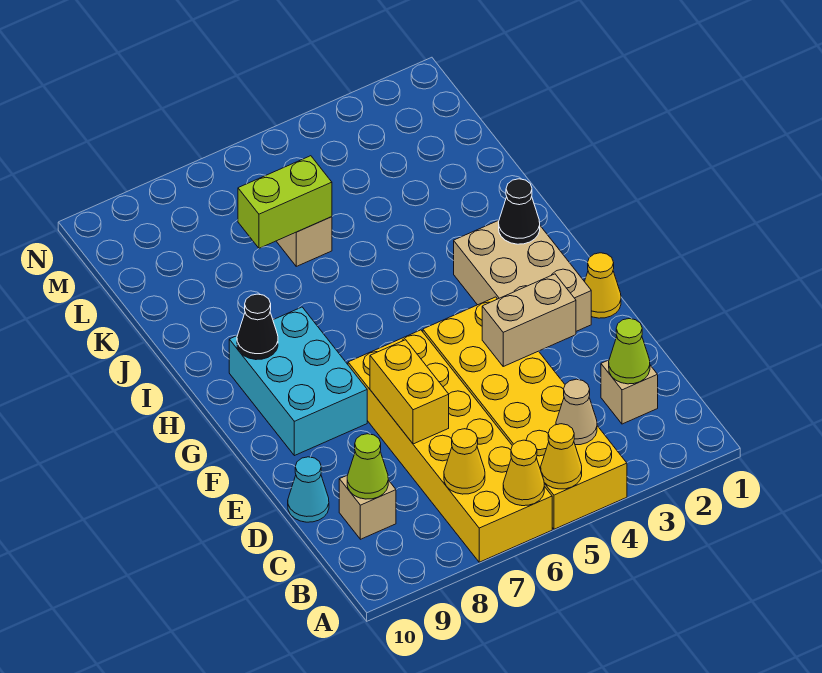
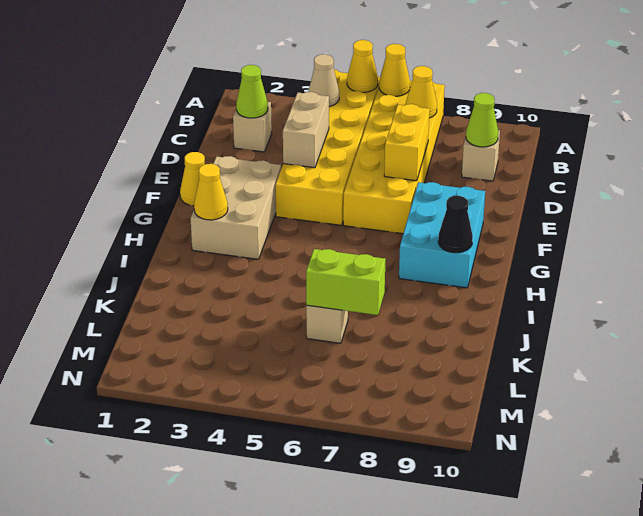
cyan 1x1 cone [288,457,329,522] -> none
tan 1x2 brick [482,274,576,366] -> tan 1x2 brick turned to [283,92,329,168]
black 1x1 cone [499,179,540,244] -> yellow 1x1 cone [194,164,228,220]

